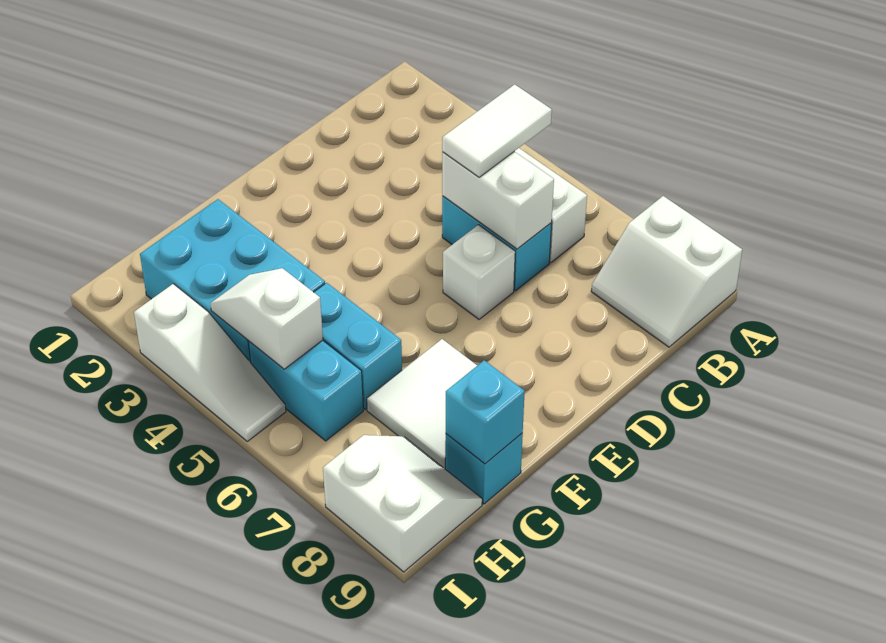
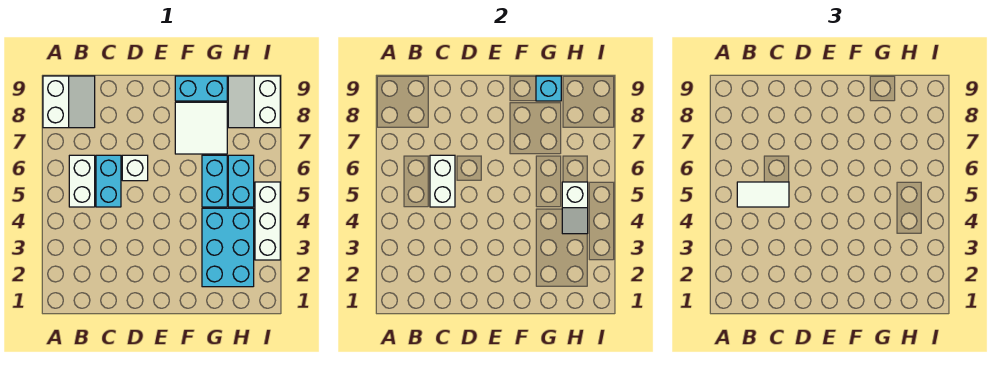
cyan 1x1 brick [445,433,523,504] -> cyan 1x2 brick [175,76,227,101]
white 1x3 slope [134,284,286,441] -> white 1x3 brick [255,182,280,260]

